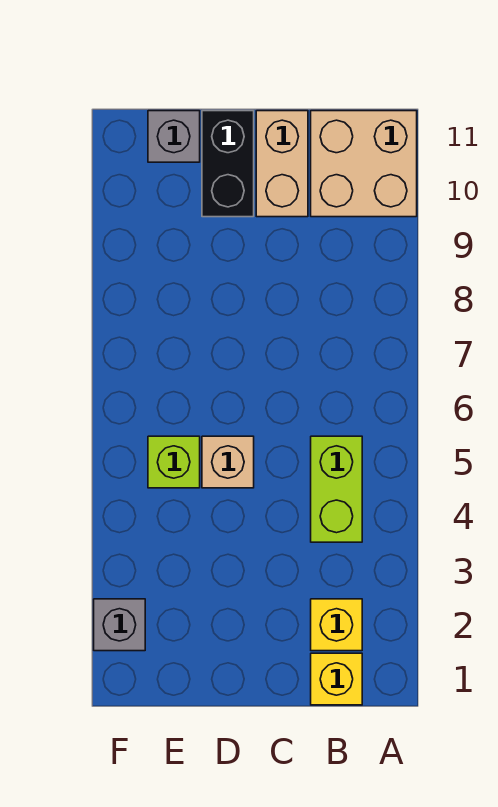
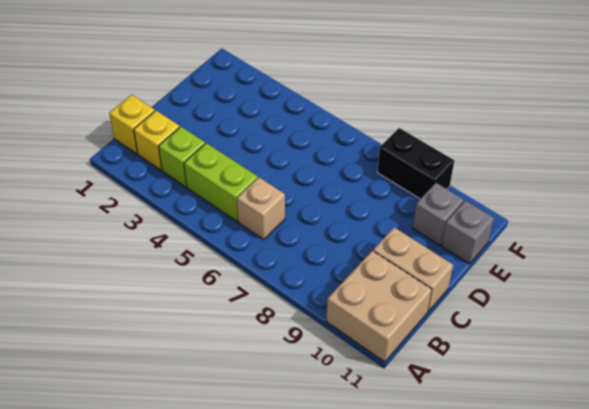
tan 1x1 brick [202,436,254,488] -> tan 1x1 brick moved to [237,177,285,240]
black 1x2 brick [202,111,254,217] -> black 1x2 brick moved to [377,128,454,199]
lime 1x1 brick [148,436,200,488] -> lime 1x1 brick moved to [159,127,205,187]
grey 1x1 brick [94,599,145,651] -> grey 1x1 brick moved to [413,183,464,245]

